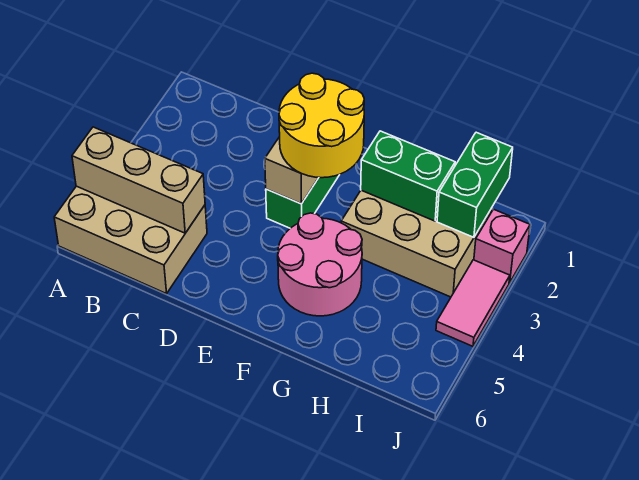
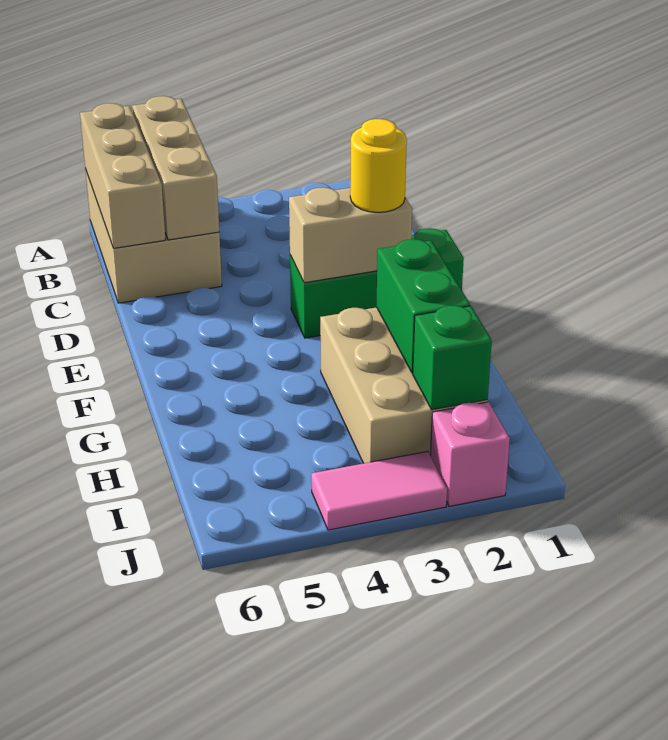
none -> tan 1x3 brick [80,103,165,248]
yellow 2x2 round brick [279,73,364,178] -> yellow 1x1 round brick [350,119,407,212]
pink 2x2 round brick [278,213,362,316] -> none
green 1x2 brick [437,132,513,237] -> green 1x1 brick [413,305,492,410]

